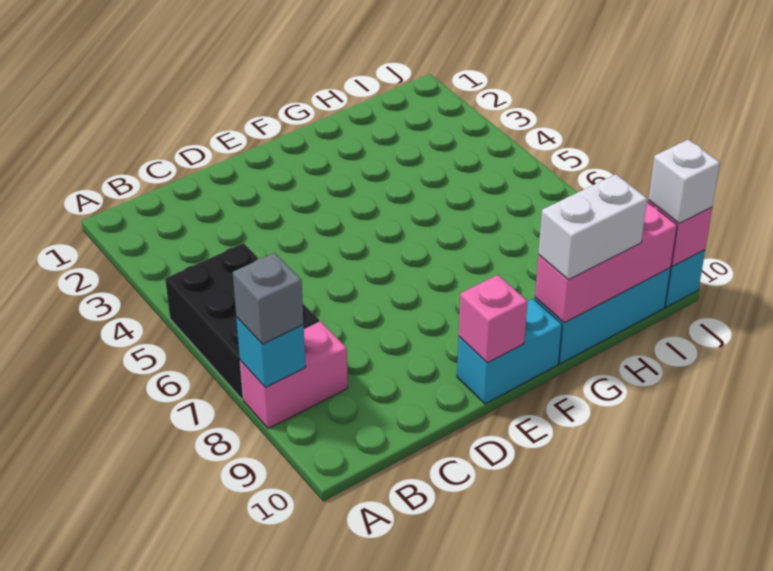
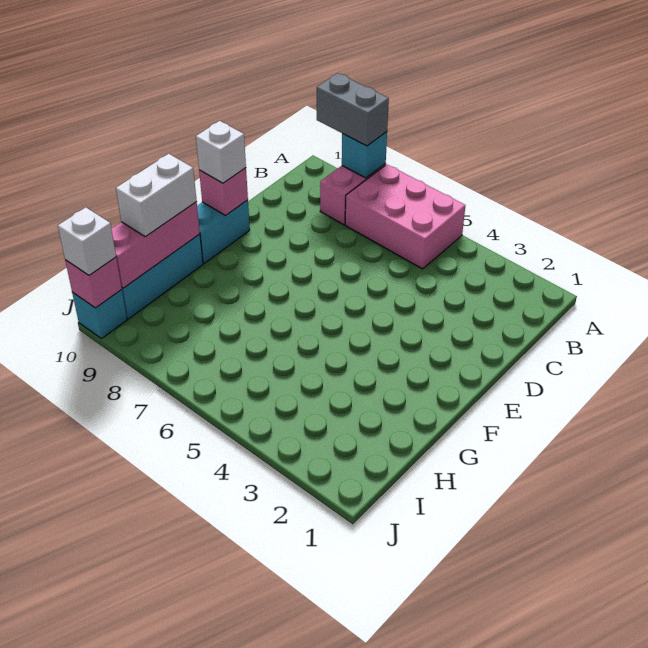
black 2x3 brick [165,243,319,399] -> pink 2x3 brick [345,164,465,269]
grey 1x1 brick [233,253,304,344] -> grey 1x2 brick [317,73,389,146]
none -> white 1x1 brick [196,121,246,183]

